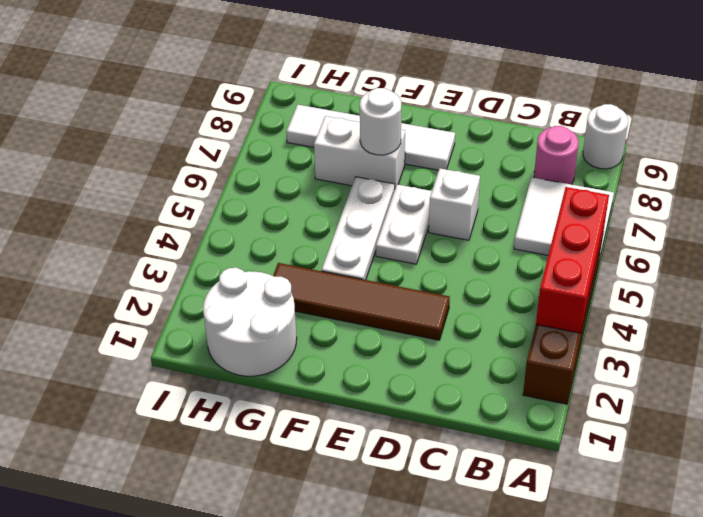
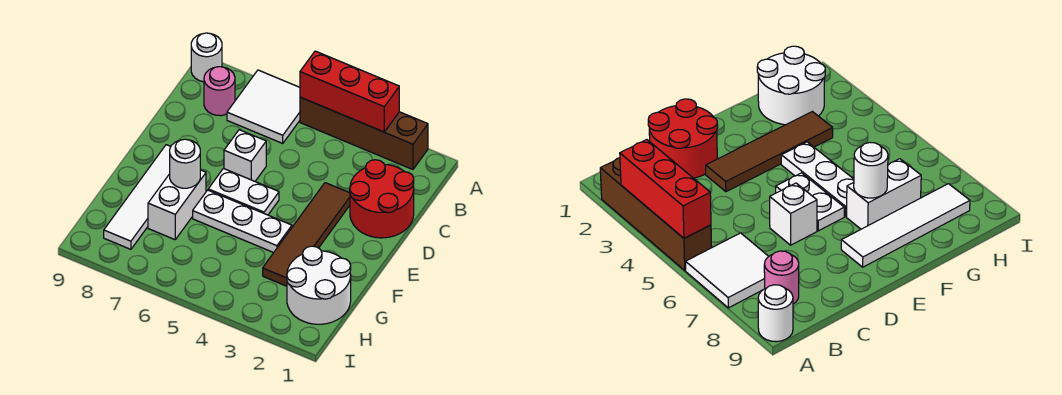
none -> red 2x2 round brick [350,160,414,238]

